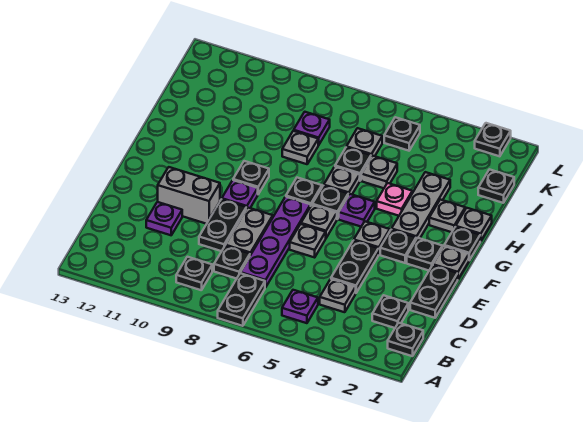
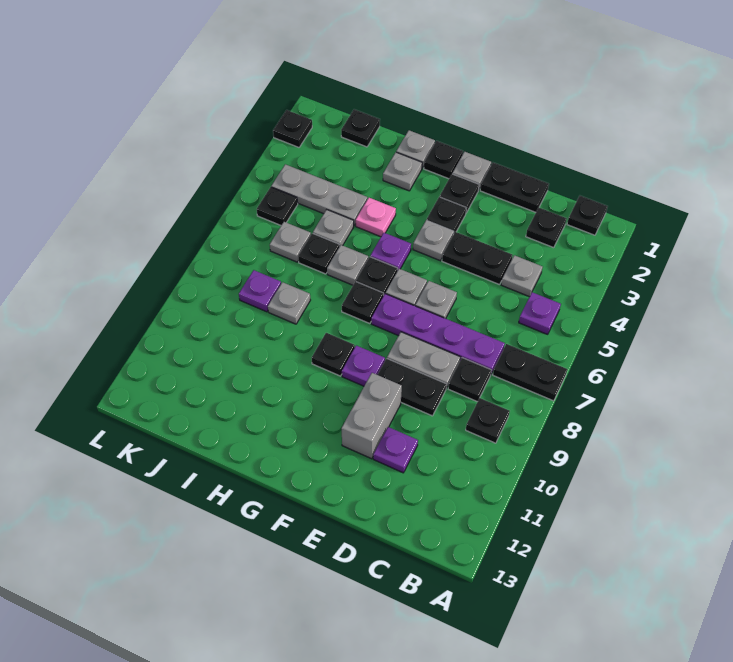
grey 1x3 plate [392,172,450,239] -> grey 1x3 plate moved to [271,164,367,226]

